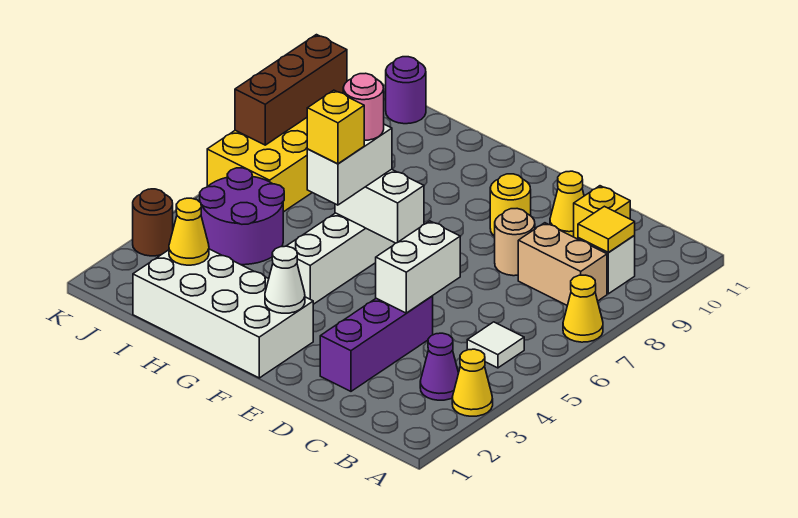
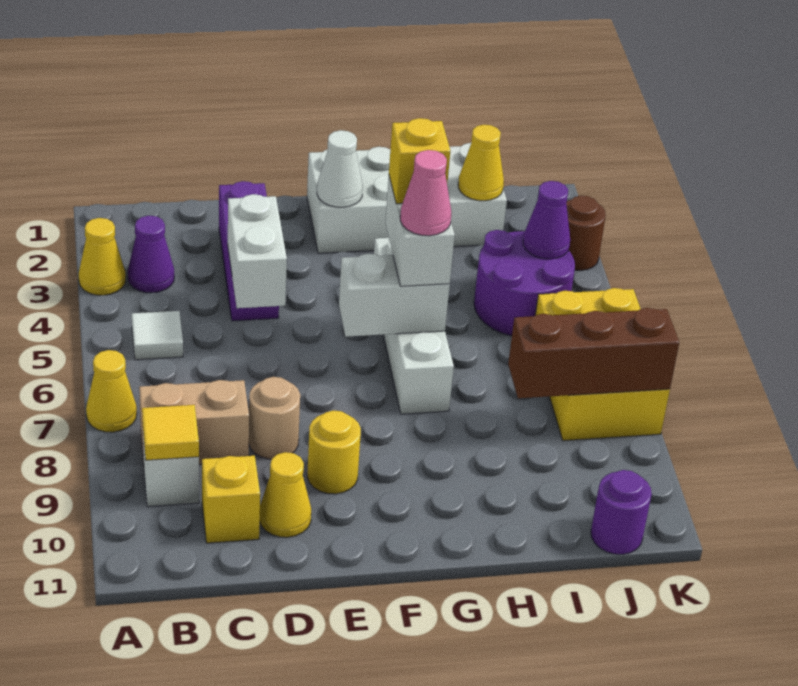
pink 1x1 round brick [343,73,384,140] -> pink 1x1 cone [400,150,451,236]
none -> purple 1x1 cone [523,181,570,259]
brown 1x3 brick [235,35,347,145] -> brown 1x3 brick turned to [508,308,679,398]

